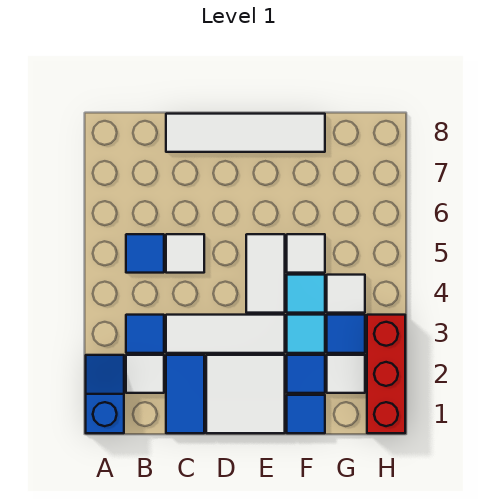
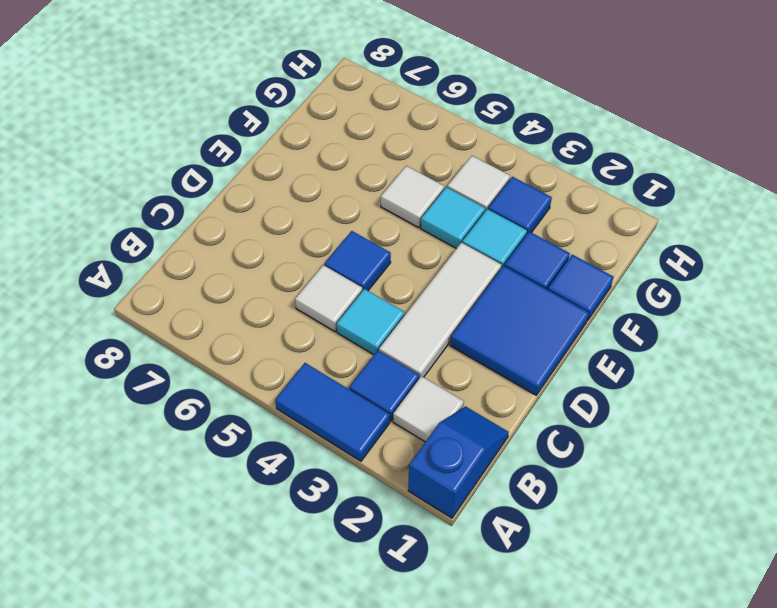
blue 1x2 slope [86,355,124,433] -> blue 1x2 slope turned to [408,406,509,518]
blue 1x1 tile [126,234,164,273] -> blue 1x1 tile moved to [325,231,391,291]
blue 1x2 tile [166,355,204,433] -> blue 1x2 tile moved to [275,363,390,461]
none -> cyan 1x1 tile [337,289,404,355]
white 1x4 tile [166,114,325,152] -> none
white 2x2 tile [206,355,285,433] -> blue 2x2 tile [450,266,589,395]
white 1x2 tile [246,234,285,313] -> none
white 1x1 tile [327,355,365,393] -> none
red 1x3 brick [367,315,405,433] -> none

